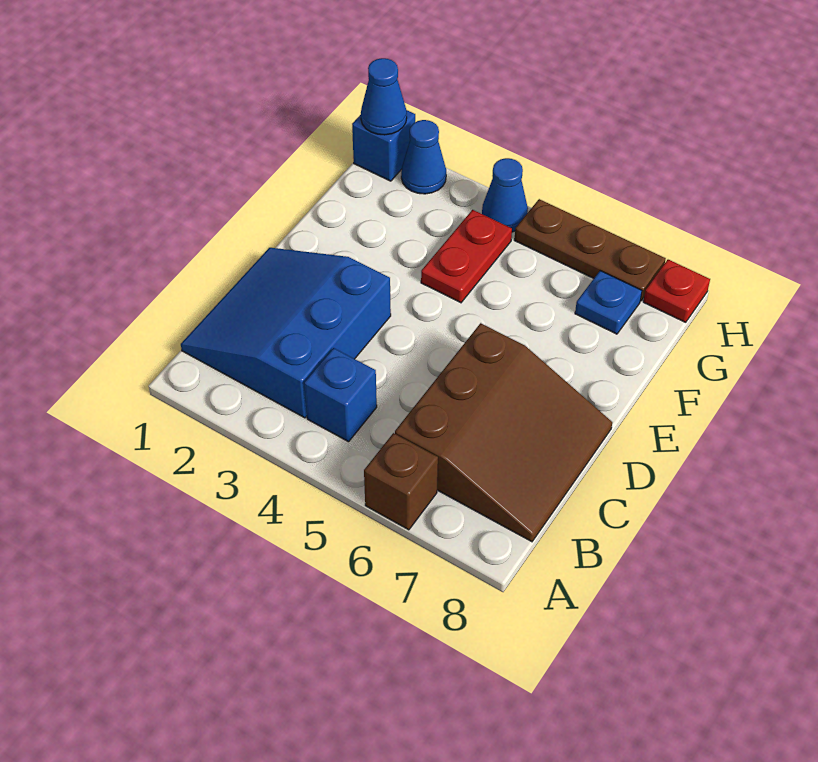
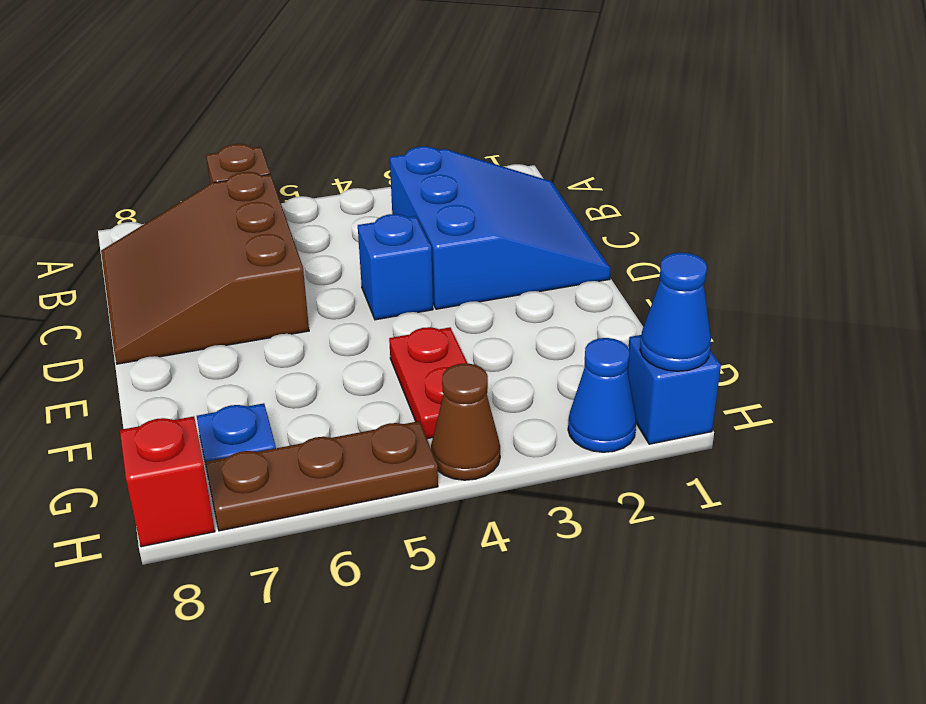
blue 1x1 brick [304,348,377,442] -> blue 1x1 brick moved to [358,214,433,320]
blue 1x1 cone [482,158,528,232] -> brown 1x1 cone [431,363,500,480]
red 1x1 plate [643,260,710,322] -> red 1x1 brick [120,416,215,547]

